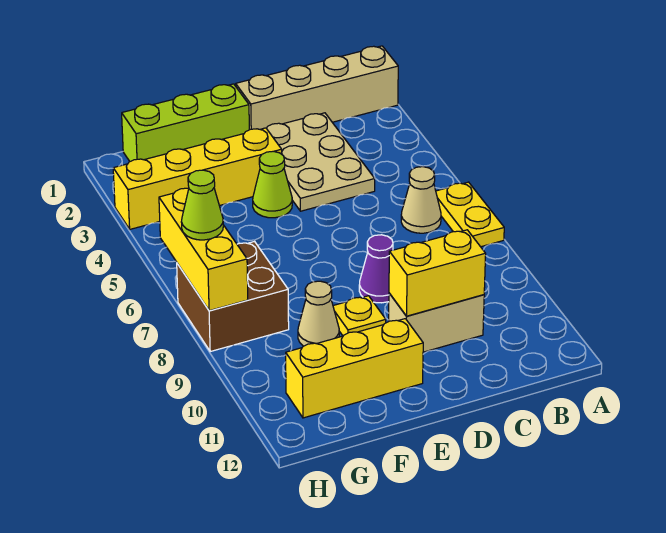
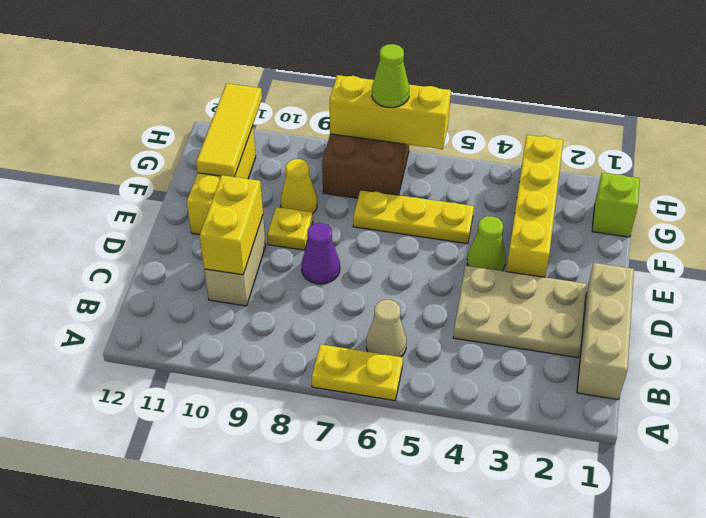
tan 1x4 brick [236,46,398,130] -> tan 1x3 brick [577,263,634,400]
lime 1x3 brick [122,84,249,161] -> lime 1x1 brick [592,173,640,237]
none -> yellow 1x3 plate [353,190,474,244]
tan 1x1 cone [298,281,339,346] -> yellow 1x1 cone [281,159,317,214]
none -> yellow 1x3 tile [196,83,262,177]

